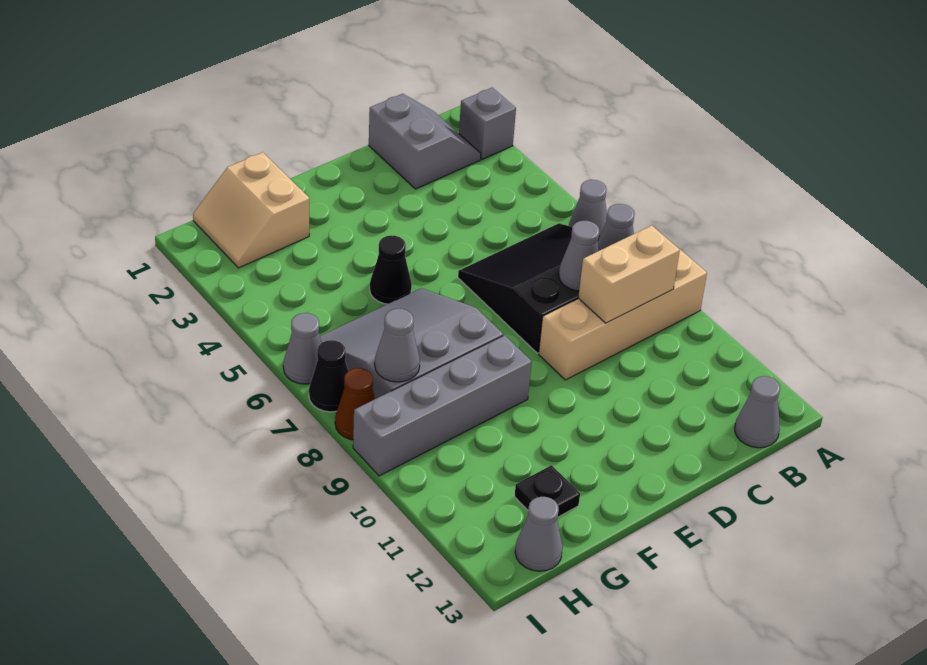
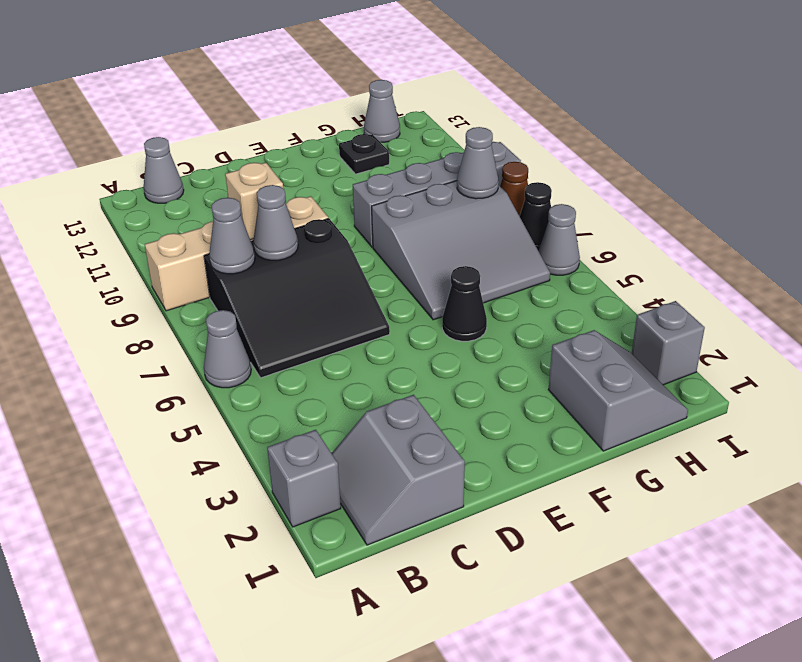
tan 1x2 brick [578,225,680,323] -> tan 1x1 brick [225,163,283,240]
tan 2x2 slope [193,152,309,268] -> grey 2x2 slope [548,330,688,451]
none -> grey 1x1 brick [632,301,705,385]

